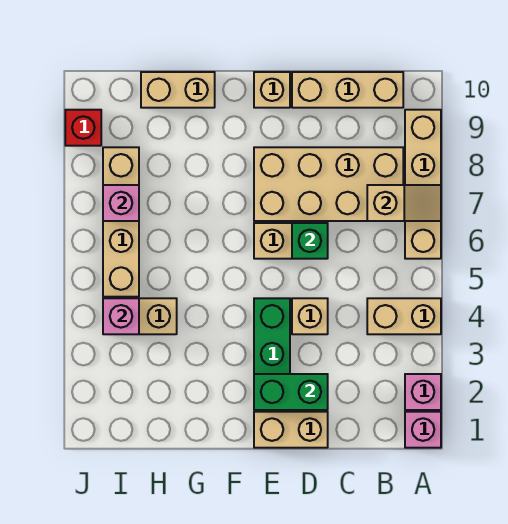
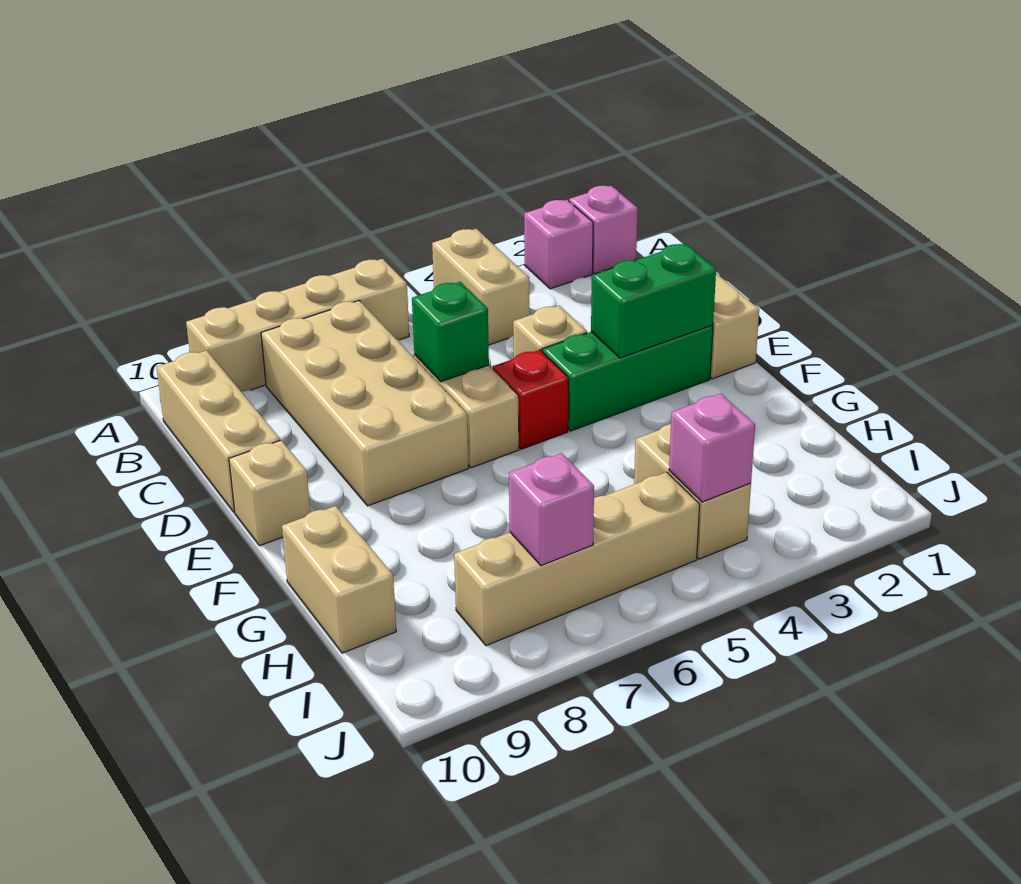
tan 1x2 slope [367,185,441,221] -> none
green 1x2 brick [254,374,328,410] -> green 1x2 brick turned to [591,243,716,358]
red 1x1 brick [65,110,101,146] -> red 1x1 brick moved to [493,350,568,449]

